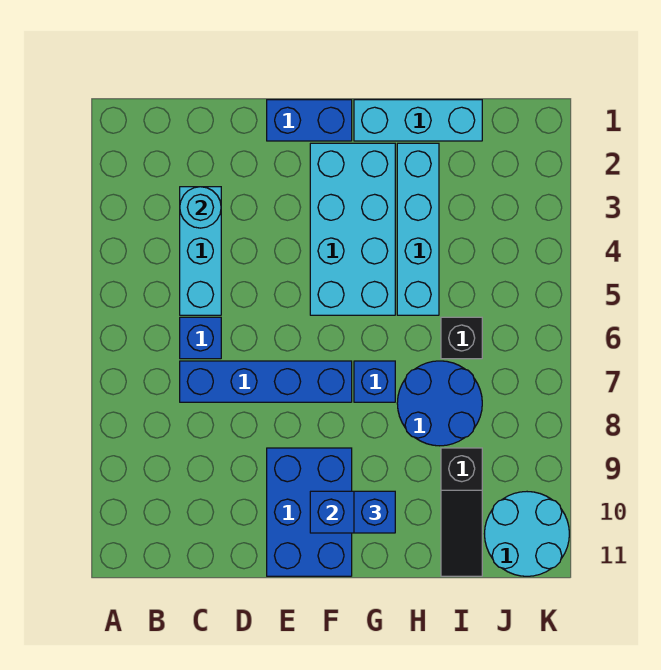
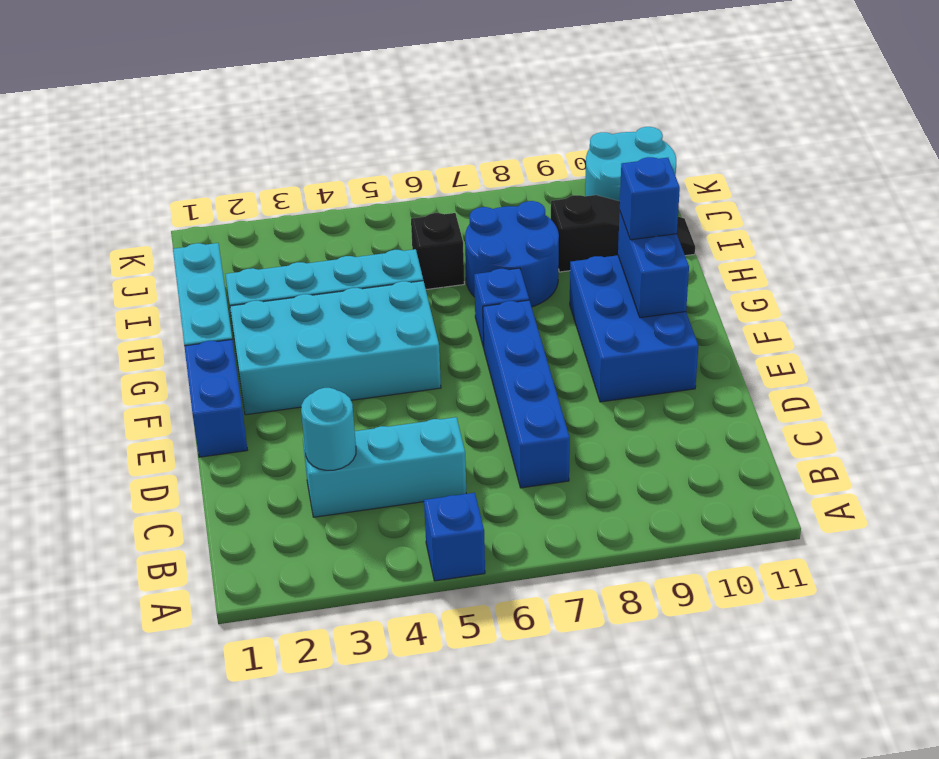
blue 1x1 brick [180,317,221,359] -> blue 1x1 brick moved to [424,493,485,581]
blue 2x3 brick [267,448,352,576] -> blue 2x3 brick turned to [570,255,698,402]

